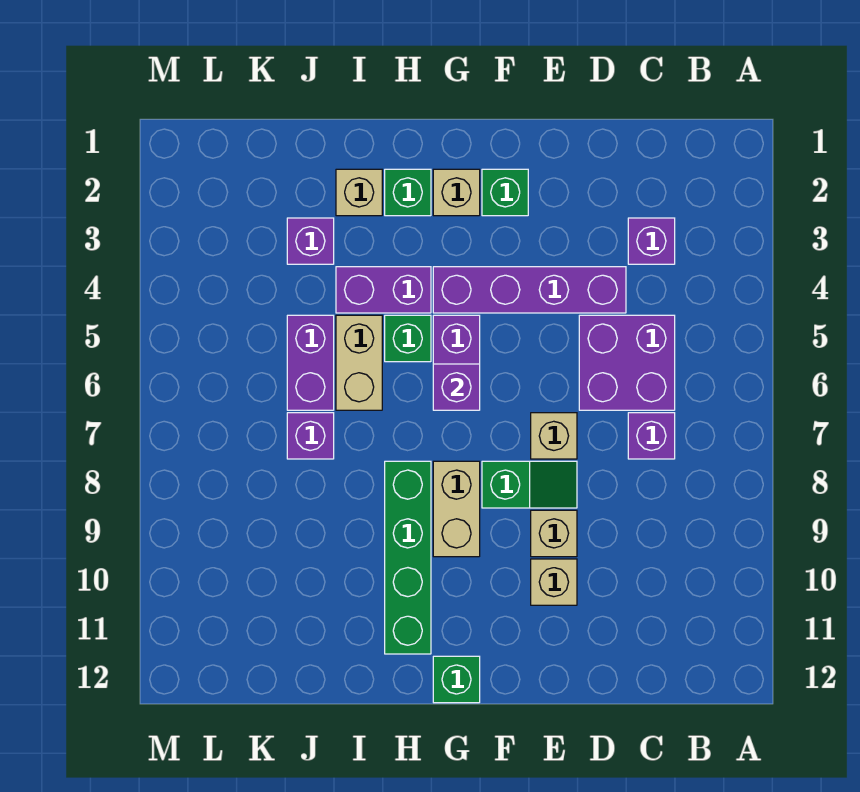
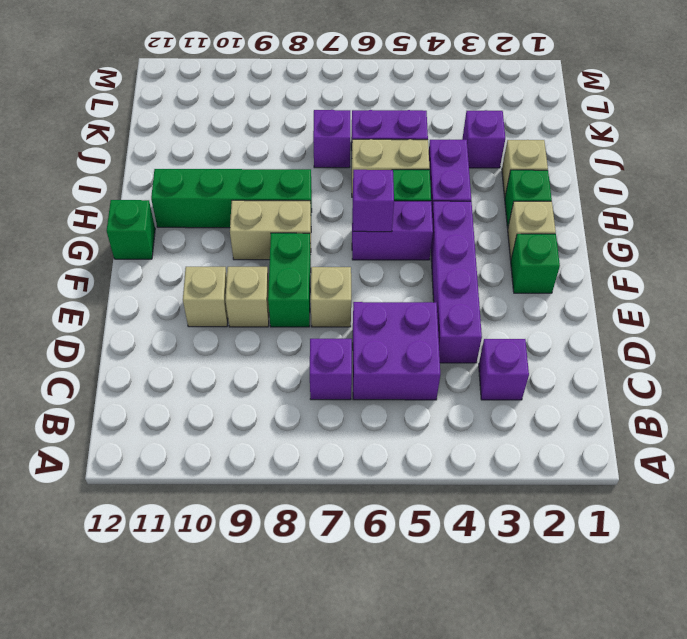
green 1x2 slope [482,461,577,508] -> green 1x2 brick [268,233,311,327]

